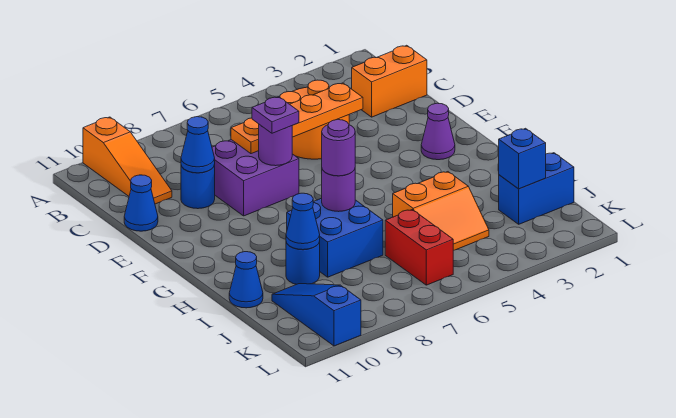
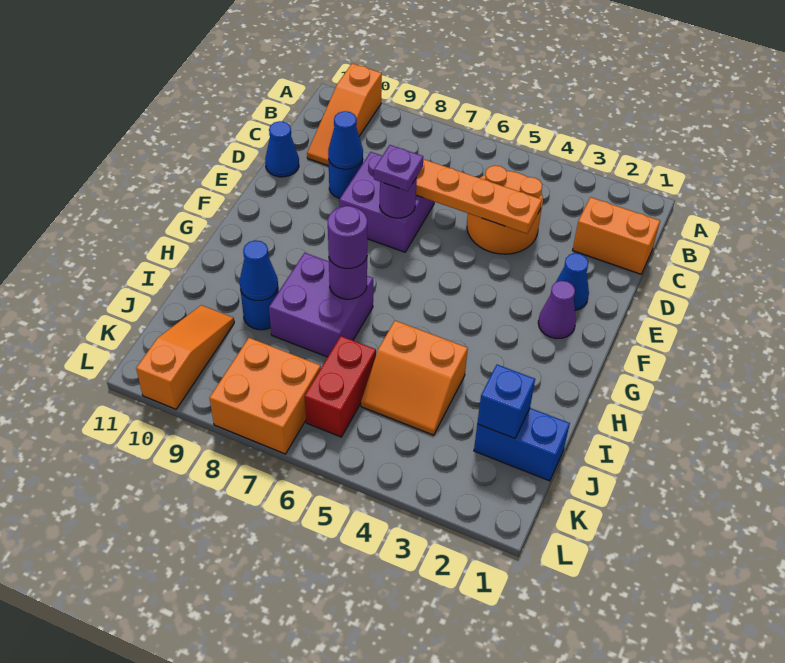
blue 2x2 brick [287,198,383,277] -> purple 2x2 brick [269,253,373,357]
blue 1x1 cone [229,252,263,308] -> blue 1x1 cone moved to [556,253,589,310]
blue 1x3 slope [272,284,361,346] -> orange 1x3 slope [136,305,234,409]
none -> orange 2x2 brick [210,338,321,454]

